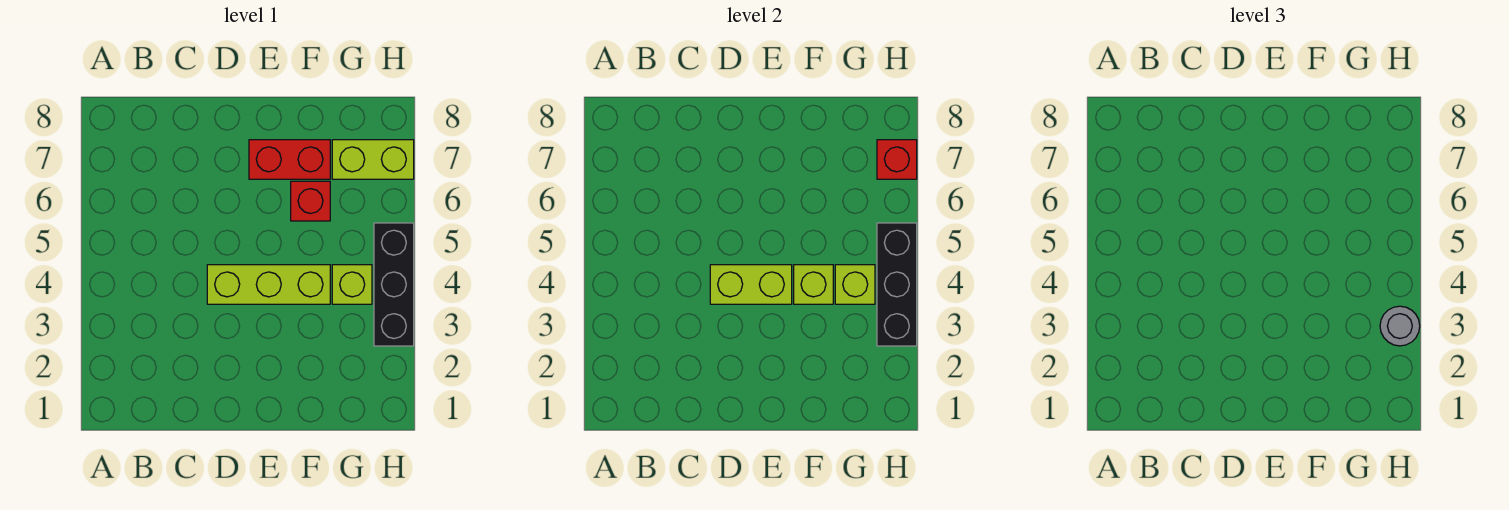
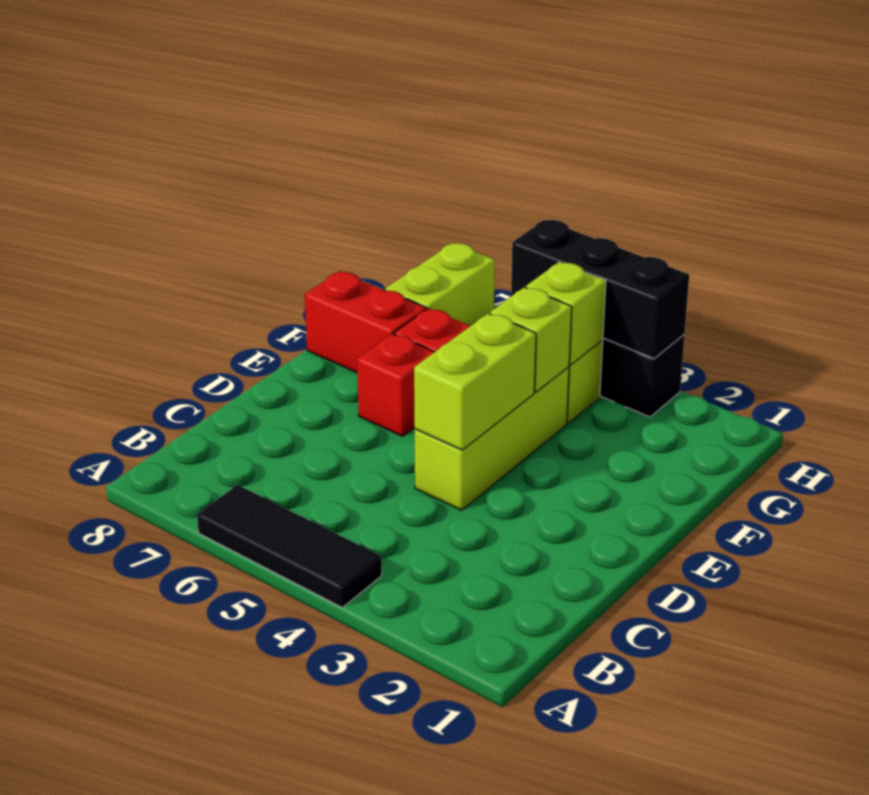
none -> black 1x3 tile [197,485,382,607]
red 1x2 brick [249,140,330,179] -> red 1x2 brick turned to [305,271,426,372]
grey 1x1 round brick [1380,306,1420,346] -> none
red 1x1 brick [877,140,917,179] -> red 1x1 brick moved to [357,334,434,436]

